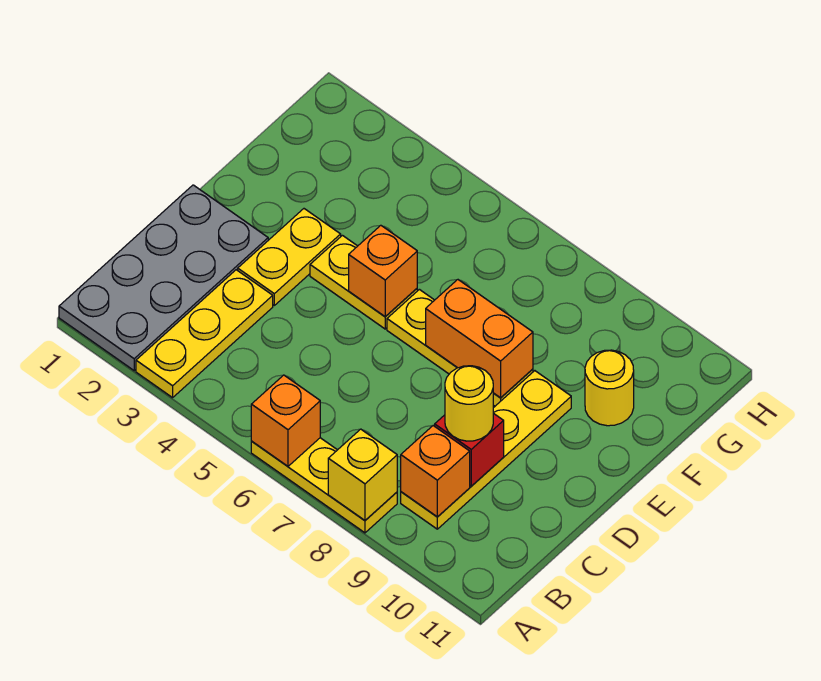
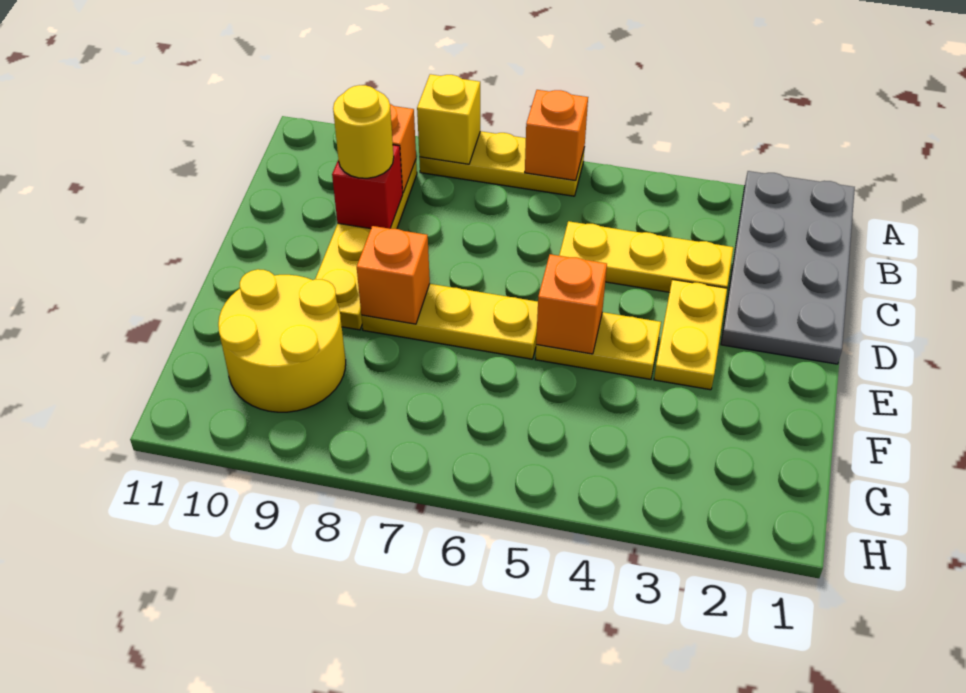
yellow 1x3 plate [136,270,273,398] -> yellow 1x3 plate turned to [559,221,733,292]
orange 1x2 brick [426,280,533,398] -> orange 1x1 brick [357,226,430,324]
yellow 1x1 round brick [585,350,634,426] -> yellow 2x2 round brick [218,269,346,412]

